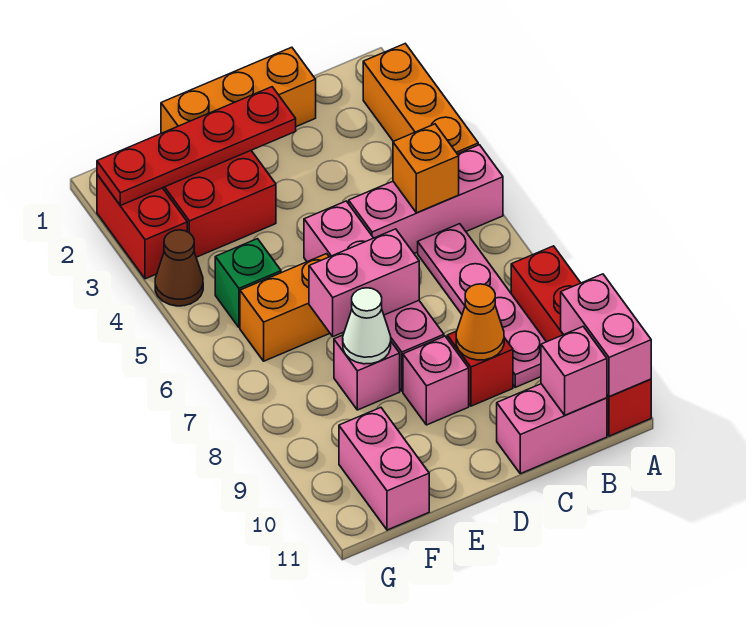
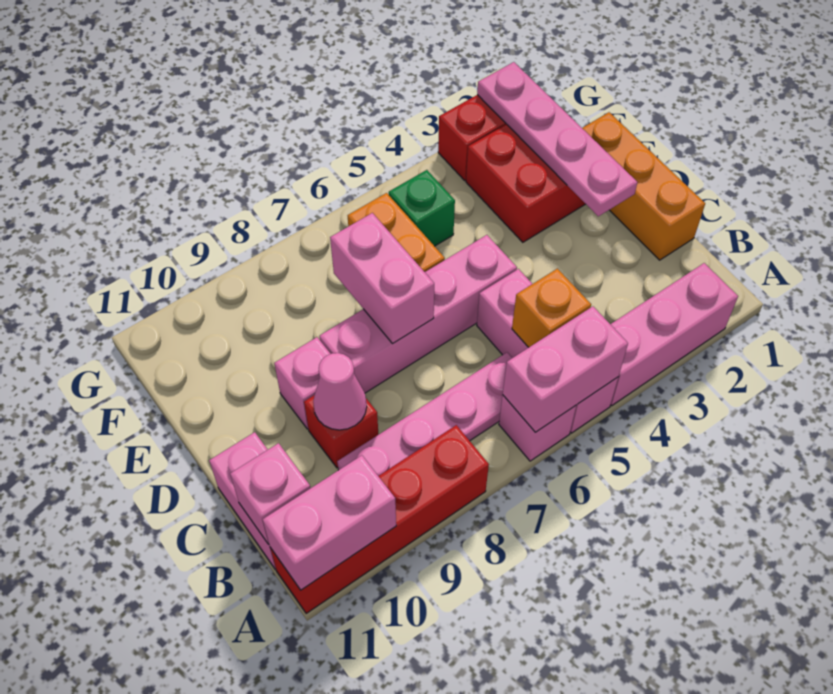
orange 1x3 brick [363,44,478,154] -> pink 1x3 brick [610,263,738,406]
orange 1x1 cone [456,284,504,360] -> pink 1x1 cone [313,353,367,430]
red 1x4 plate [97,87,296,205] -> pink 1x4 plate [477,62,637,216]
pink 1x1 brick [334,335,400,410] -> pink 1x1 brick moved to [499,395,576,461]
white 1x1 cone [343,288,391,364] -> none
pink 1x2 brick [339,408,429,530] -> pink 1x2 brick moved to [503,306,628,432]
brown 1x1 cone [155,230,203,306] -> none

